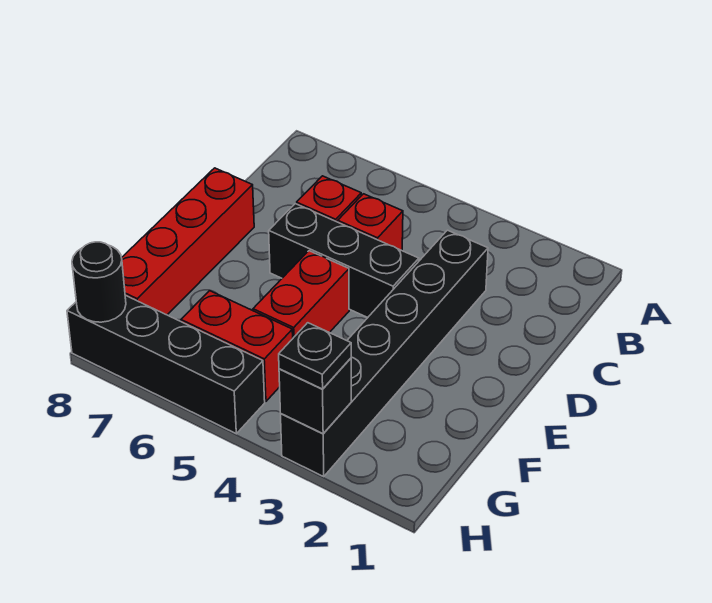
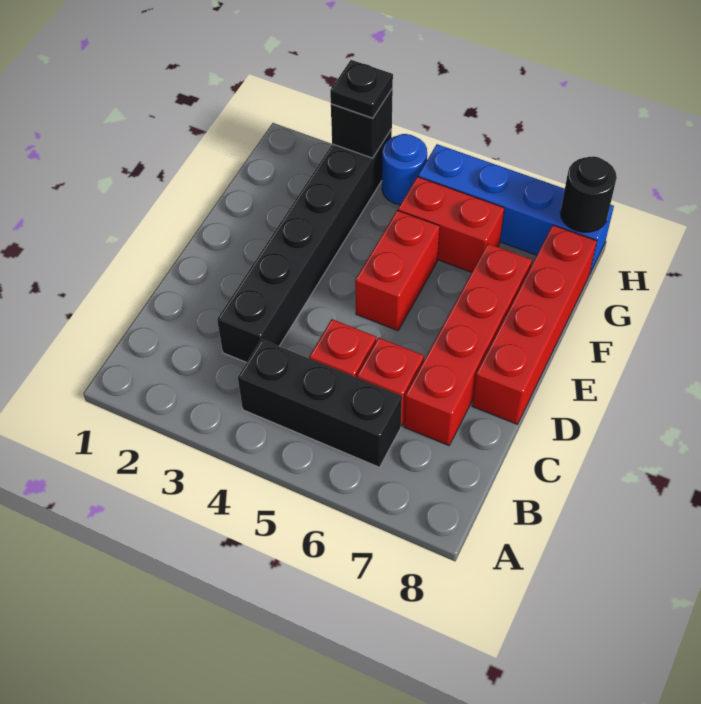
none -> red 1x4 brick [404,244,532,446]
black 1x3 brick [269,204,419,318] -> black 1x3 brick moved to [238,339,402,467]
none -> blue 1x1 round brick [382,134,427,205]
black 1x4 brick [67,295,265,434] -> blue 1x4 brick [418,144,614,273]

